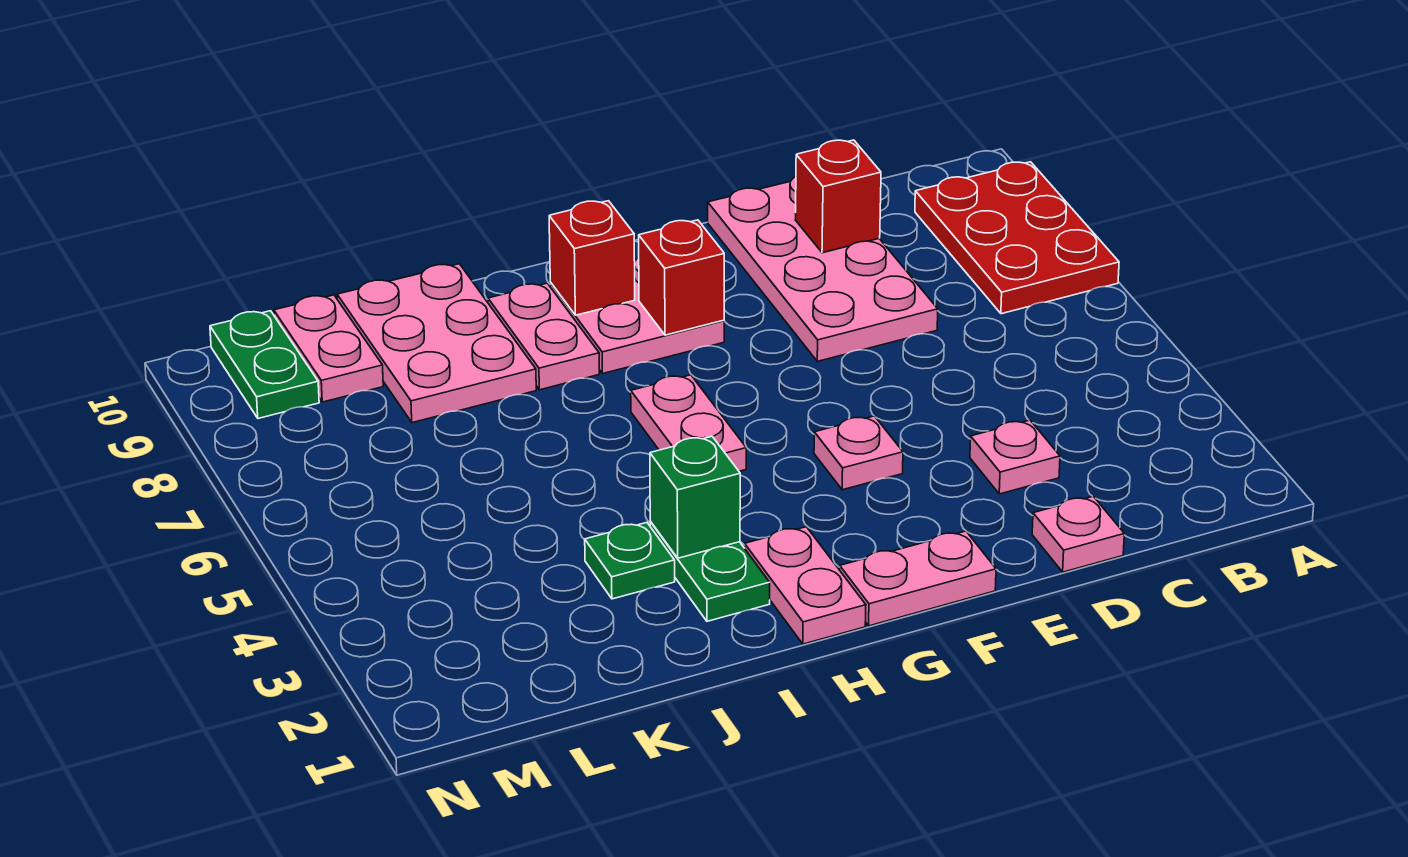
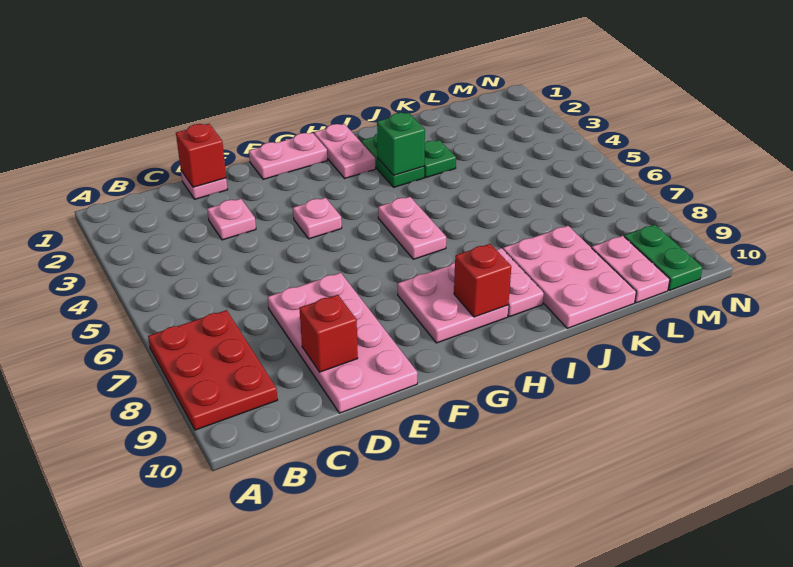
red 1x1 brick [639,220,724,335] -> red 1x1 brick moved to [176,124,226,187]

